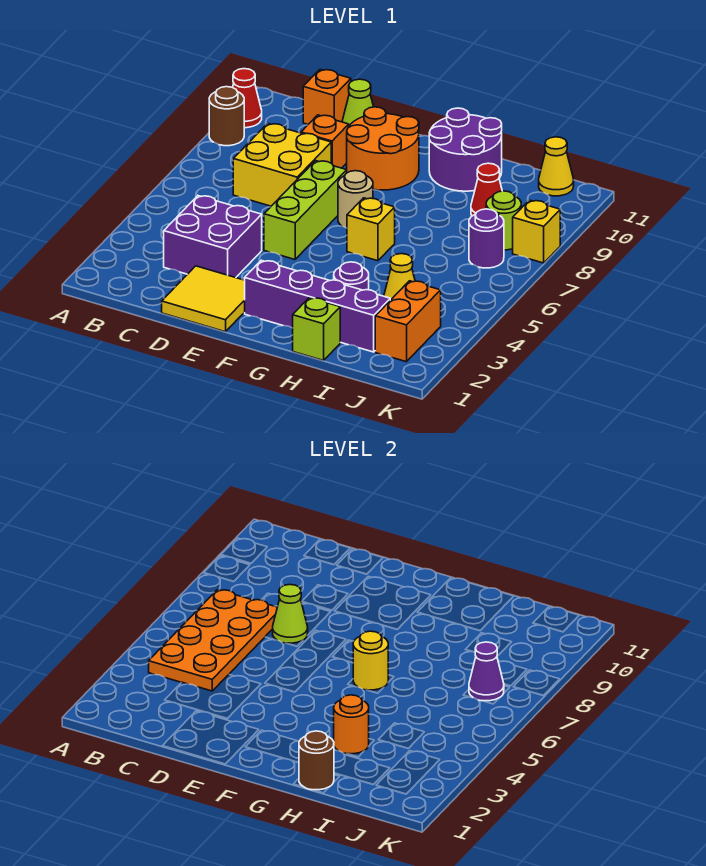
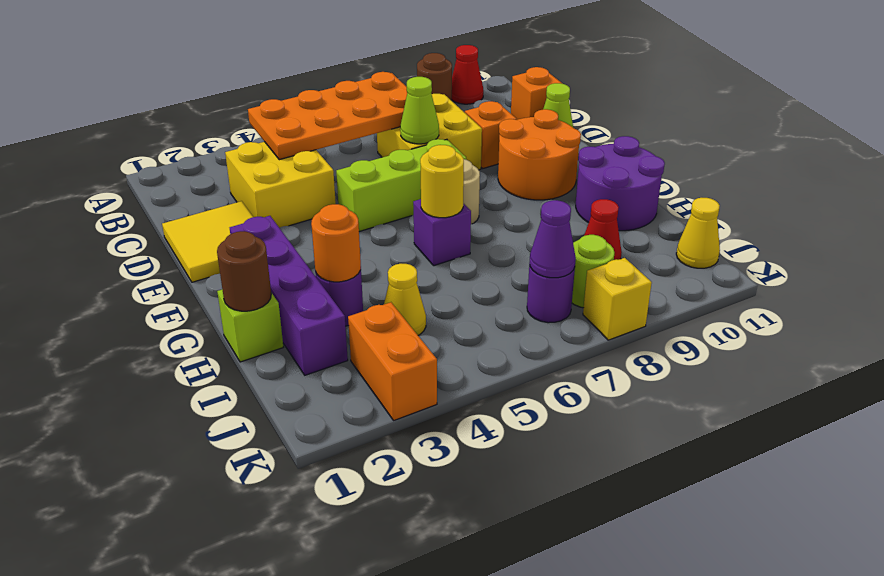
purple 2x2 brick [164,196,262,278] -> yellow 2x2 brick [225,142,336,228]
yellow 1x1 brick [347,198,395,261] -> purple 1x1 brick [413,199,471,266]
orange 1x2 brick [375,281,441,362] -> orange 1x2 brick turned to [348,302,437,420]

